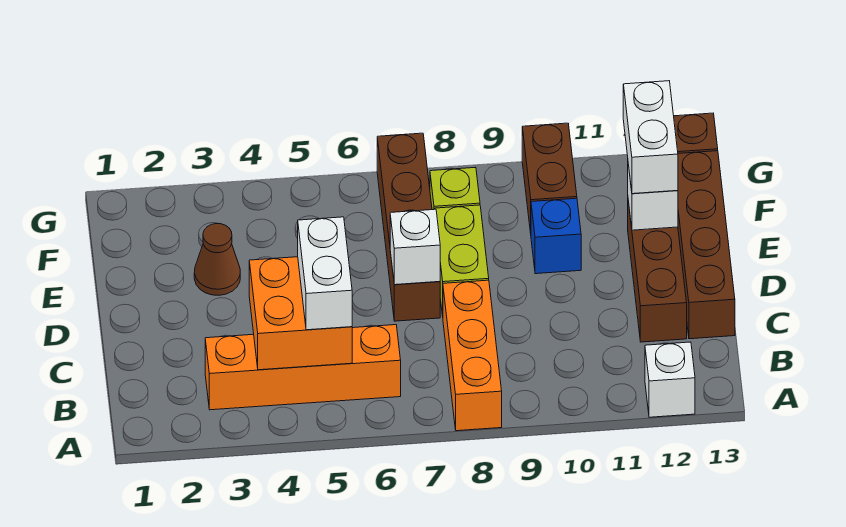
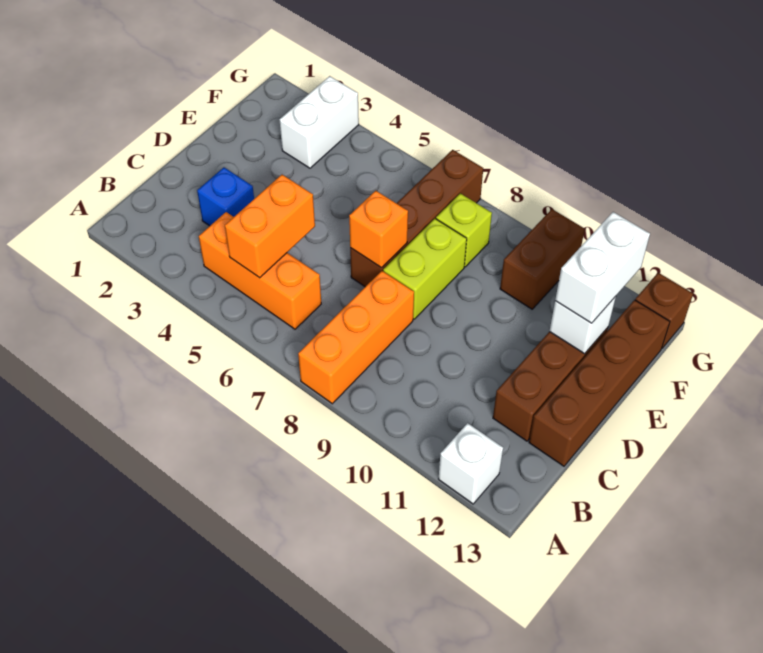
orange 1x4 brick [205,325,401,410] -> orange 1x3 brick [199,212,321,329]
orange 2x2 brick [249,257,352,370] -> orange 1x2 brick [225,175,315,278]
white 1x2 brick [298,217,352,330] -> white 1x2 brick moved to [280,76,359,168]
white 1x1 brick [390,209,440,285] -> orange 1x1 brick [349,191,408,268]
brown 1x1 cone [194,224,240,295] -> none
blue 1x1 brick [531,198,581,274] -> blue 1x1 brick moved to [197,168,254,226]

